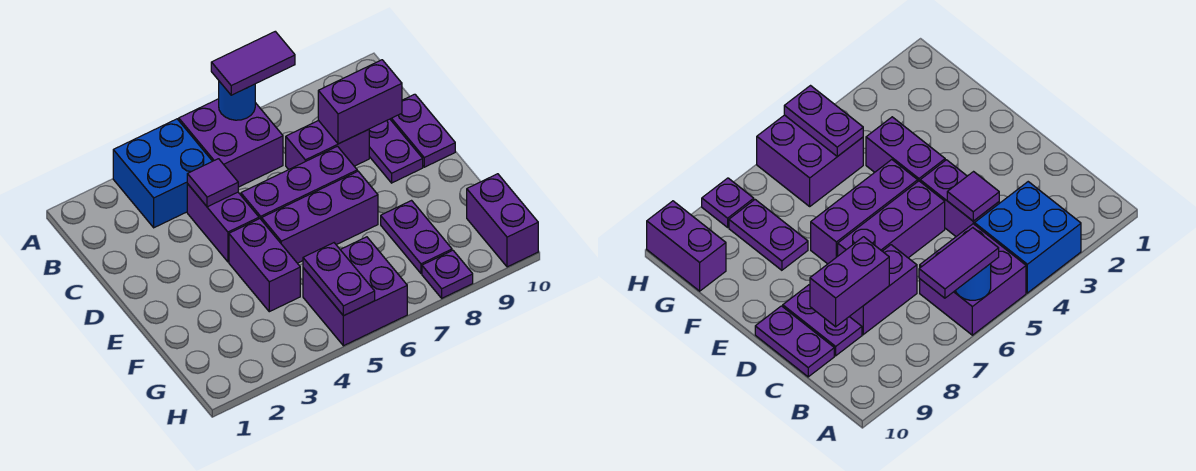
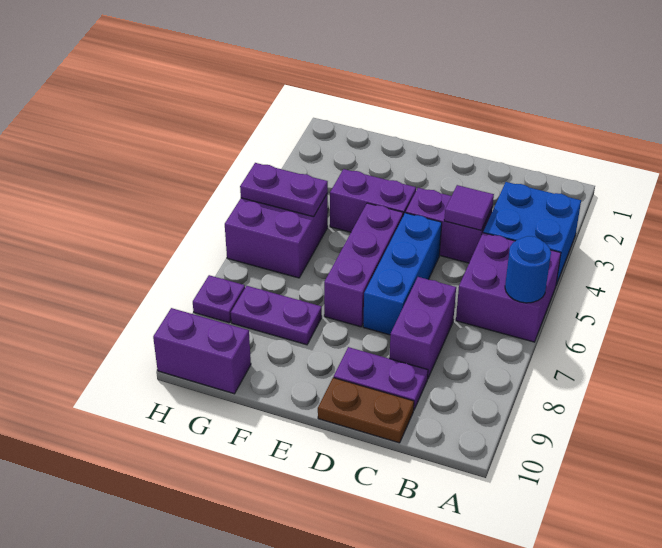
purple 1x2 tile [211,31,295,95] -> none
purple 1x2 brick [318,60,402,144] -> none
purple 1x2 plate [390,94,455,167] -> brown 1x2 plate [318,378,414,443]
purple 1x3 brick [241,146,357,220] -> blue 1x3 brick [363,213,442,335]

